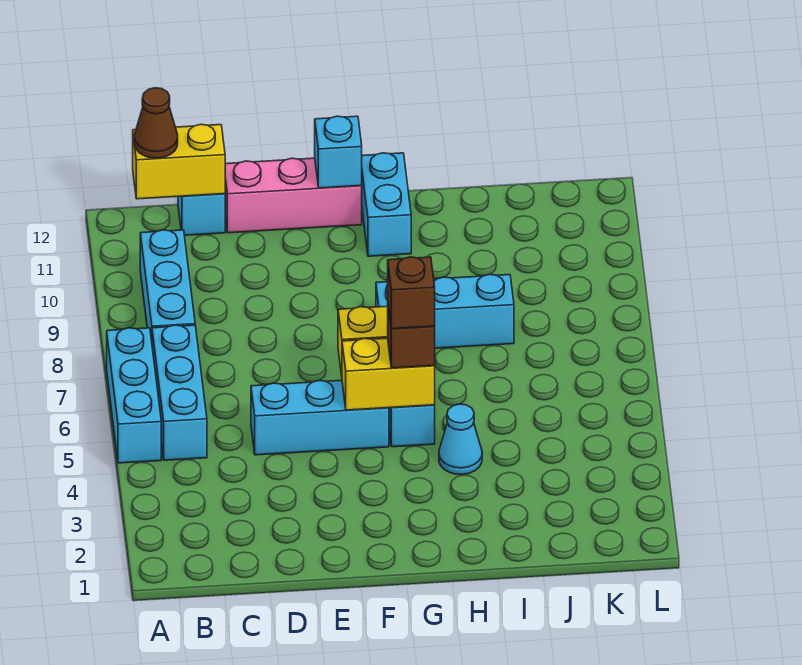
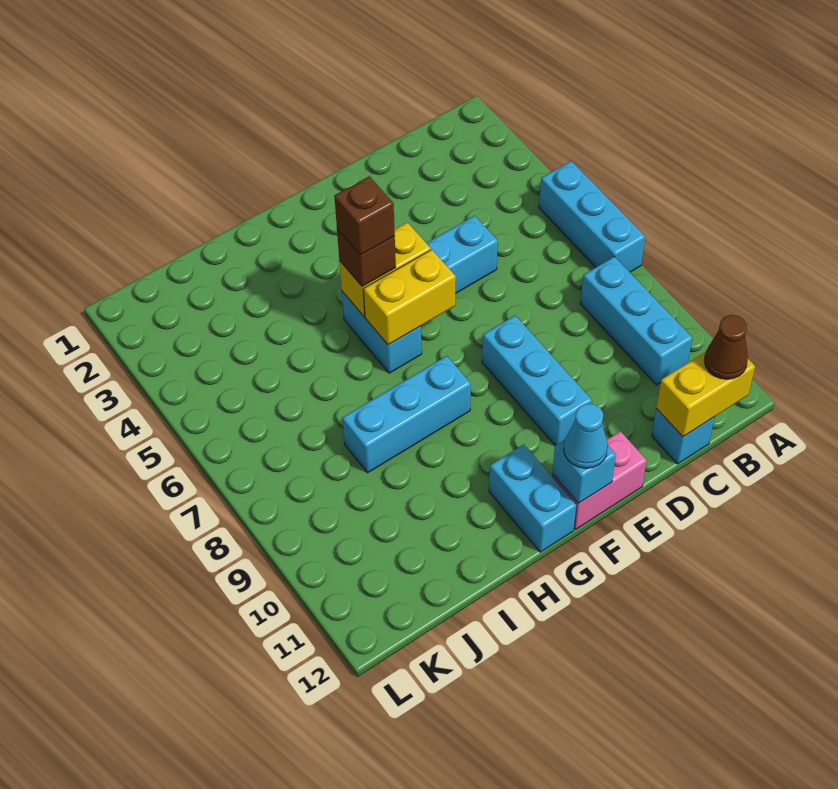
cyan 1x3 brick [152,325,207,460] -> cyan 1x3 brick moved to [482,315,592,445]
pink 1x3 brick [225,158,362,233] -> pink 1x2 brick [552,431,647,530]
cyan 1x1 cone [439,404,482,475] -> cyan 1x1 cone moved to [564,404,608,468]

